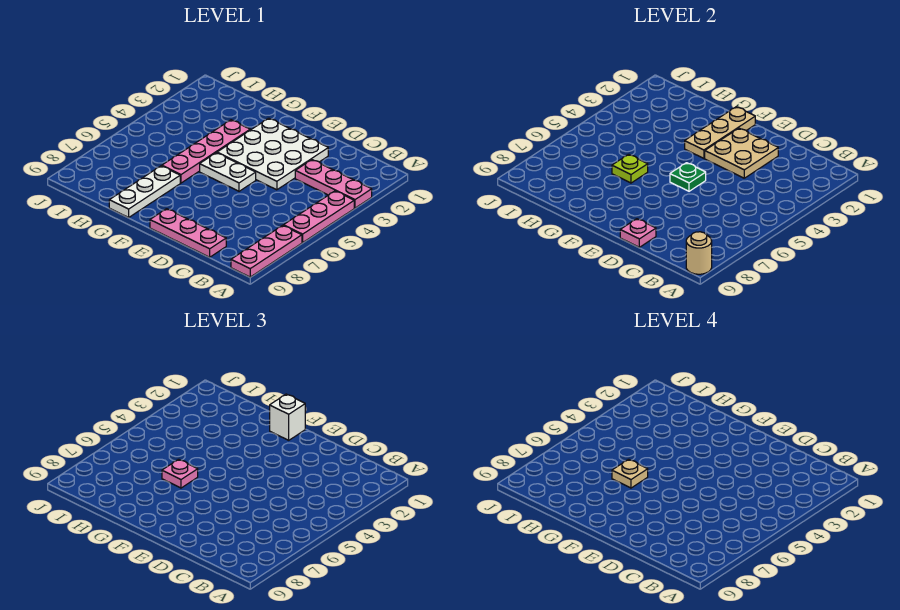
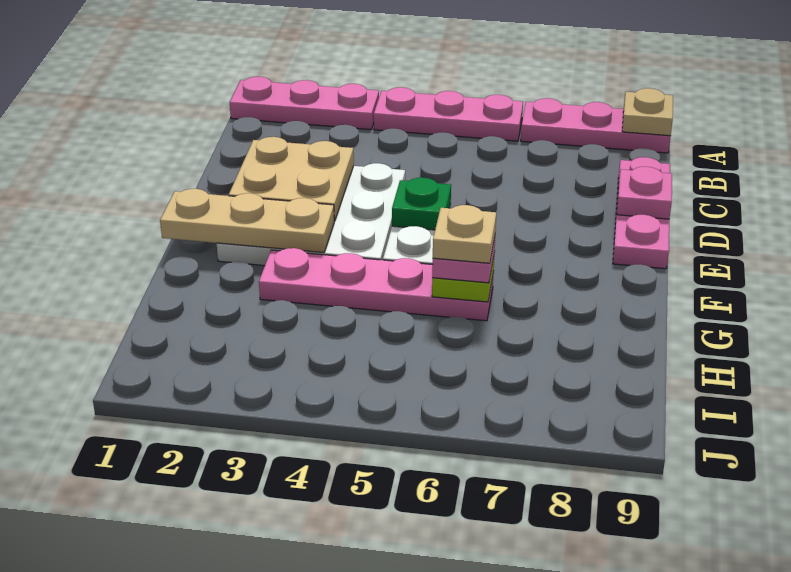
pink 1x3 plate [295,160,372,208] -> pink 1x3 plate turned to [230,77,379,130]
tan 1x1 round brick [686,232,712,274] -> tan 1x1 plate [622,88,673,136]
white 1x1 brick [270,394,305,440] -> none
white 1x3 plate [109,166,180,217] -> none

